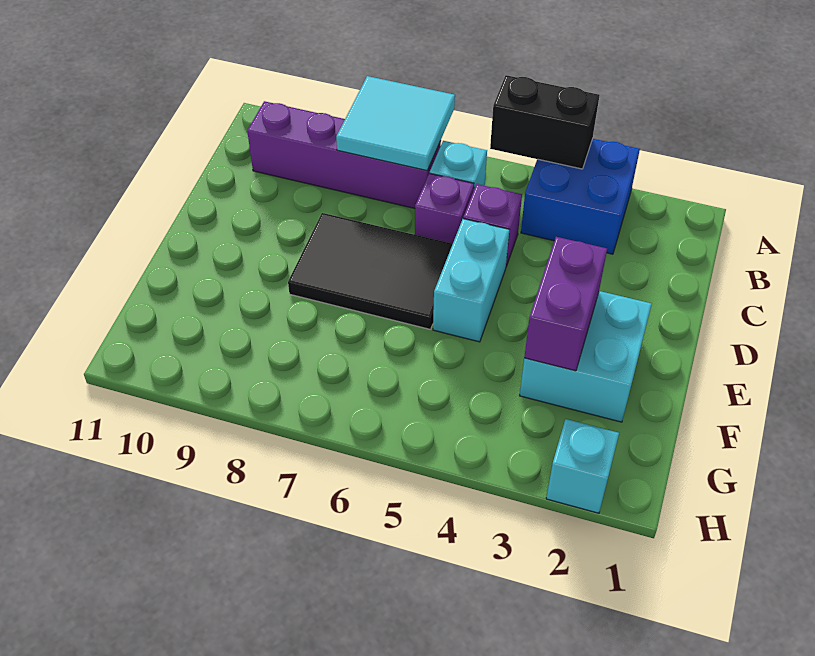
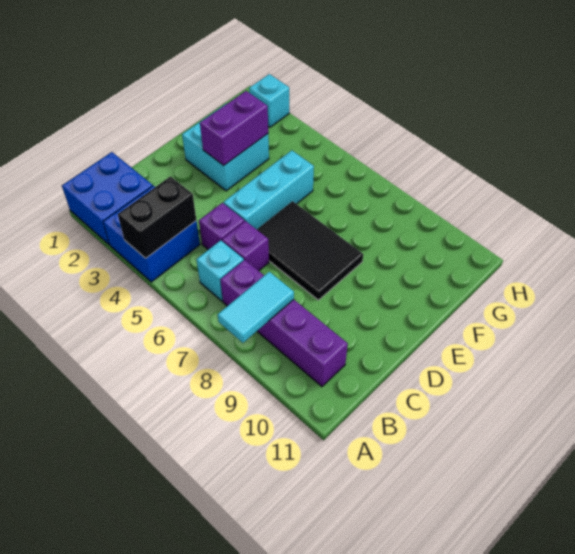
none -> blue 2x2 brick [62,152,153,244]
black 1x2 brick [490,75,599,169] -> black 1x2 brick turned to [118,177,196,258]
cyan 2x2 tile [336,76,455,170] -> cyan 1x2 tile [218,272,294,343]
cyan 1x2 brick [433,219,509,342] -> cyan 1x3 brick [224,150,314,230]

